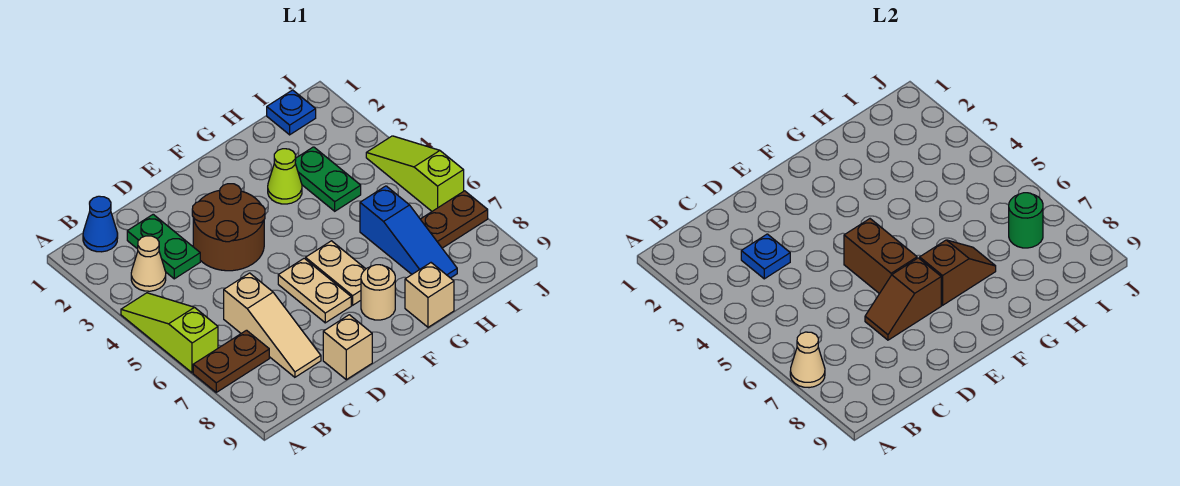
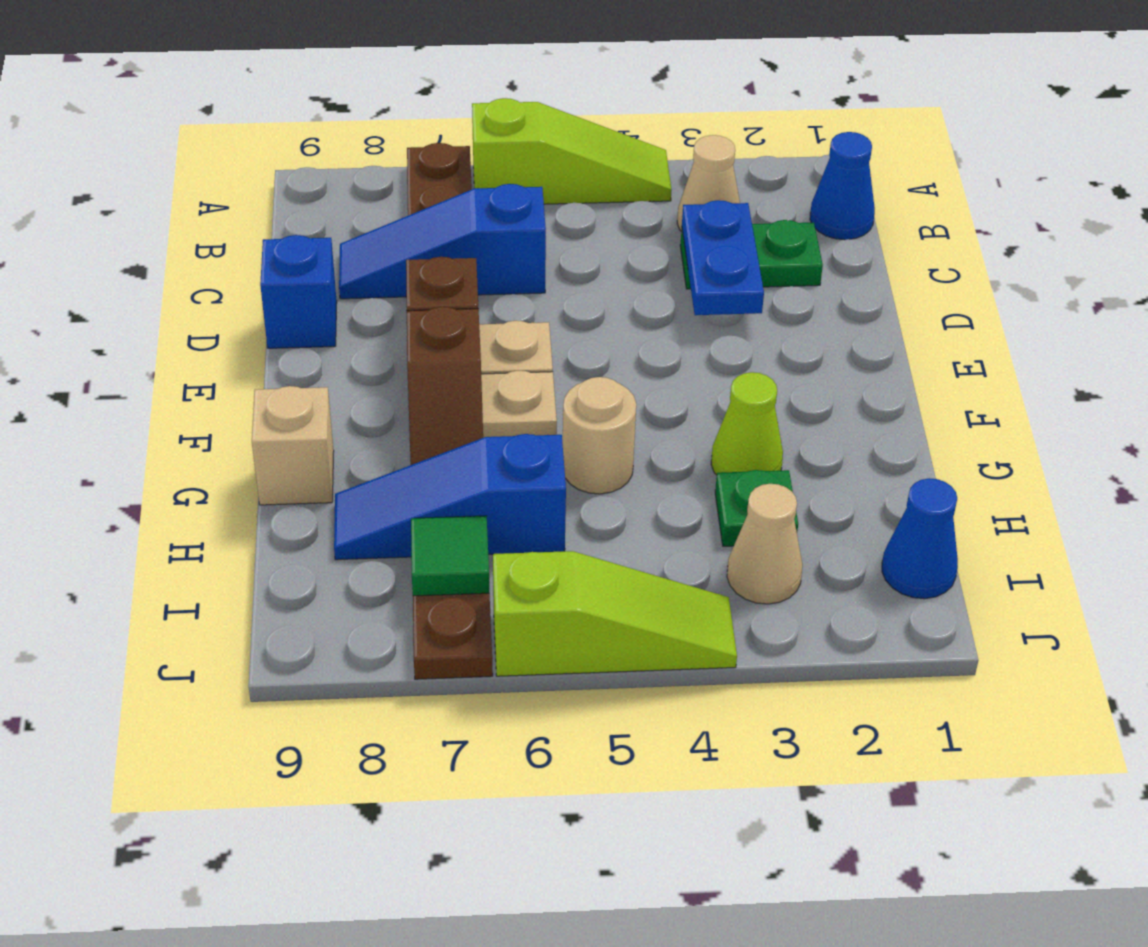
tan 1x1 cone [790,332,825,388] -> tan 1x1 cone moved to [727,484,802,604]
blue 1x1 plate [741,234,790,279] -> blue 1x2 plate [682,200,764,315]
tan 1x3 slope [224,273,321,377] -> blue 1x3 slope [339,184,546,299]
brown 2x2 round brick [192,184,265,271] -> none
tan 1x1 brick [323,315,372,380] -> blue 1x1 brick [260,235,337,348]
brown 1x2 brick [844,219,917,294] -> none
tan 1x1 round brick [361,265,395,320] -> tan 1x1 round brick moved to [563,377,636,494]
green 1x2 plate [295,147,361,211] -> green 1x1 plate [715,470,798,546]
blue 1x1 plate [267,90,316,135] -> blue 1x1 cone [882,478,958,599]
green 1x1 round brick [1009,193,1043,248] -> green 1x1 tile [411,516,489,596]

